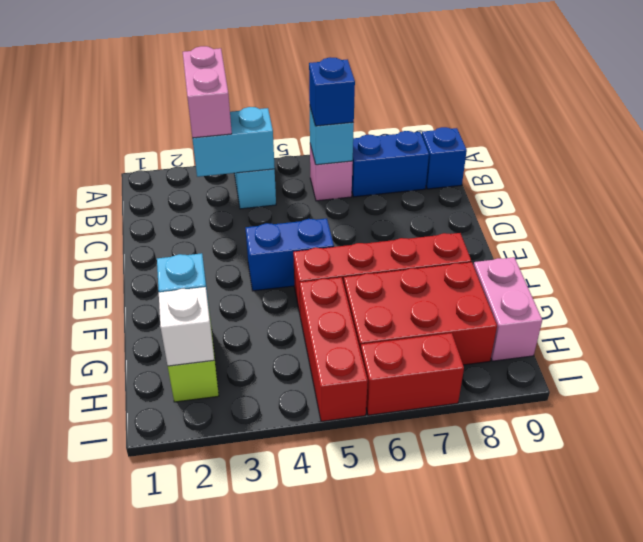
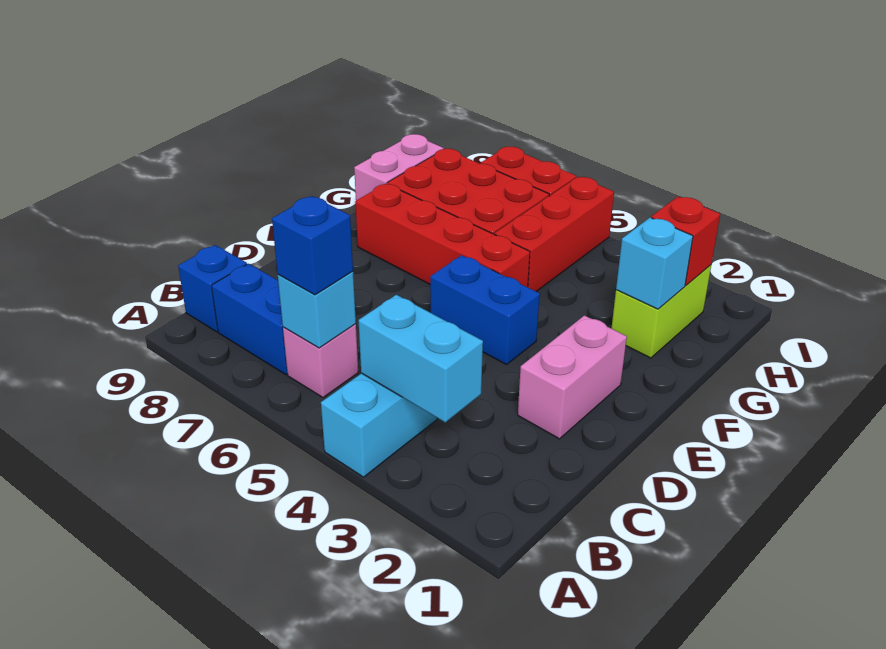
pink 1x2 brick [183,46,232,138] -> pink 1x2 brick moved to [518,315,627,439]
white 1x1 brick [159,287,214,366] -> red 1x1 brick [651,196,720,285]

